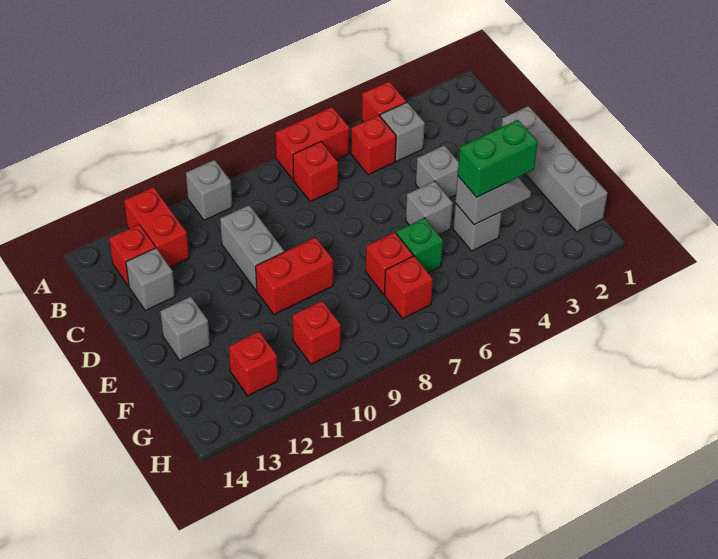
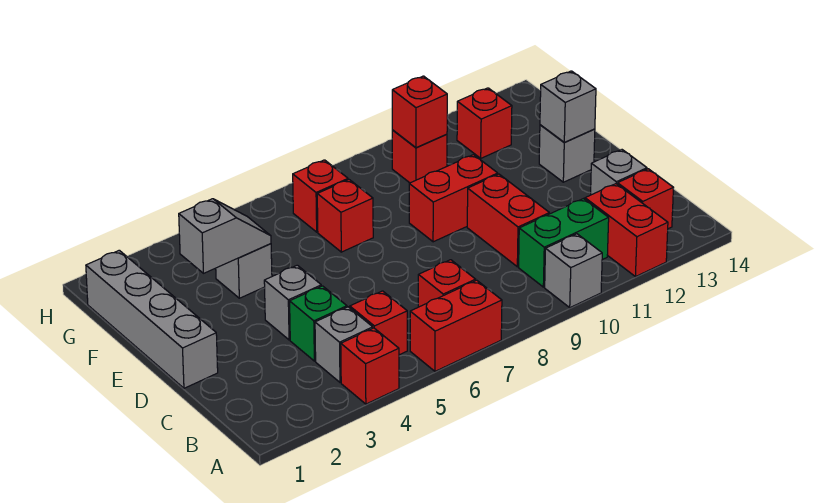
grey 1x2 brick [220,205,284,290] -> red 1x2 brick [467,174,549,267]
grey 1x1 brick [406,181,453,235] -> grey 1x1 brick moved to [540,71,596,142]
grey 1x2 slope [455,176,531,225] -> grey 1x2 slope turned to [179,199,271,273]
green 1x2 brick [458,120,538,197] -> green 1x2 brick moved to [519,199,609,287]
green 1x1 brick [396,218,443,272] -> green 1x1 brick moved to [290,286,347,361]
none -> red 1x1 brick [392,76,447,148]

